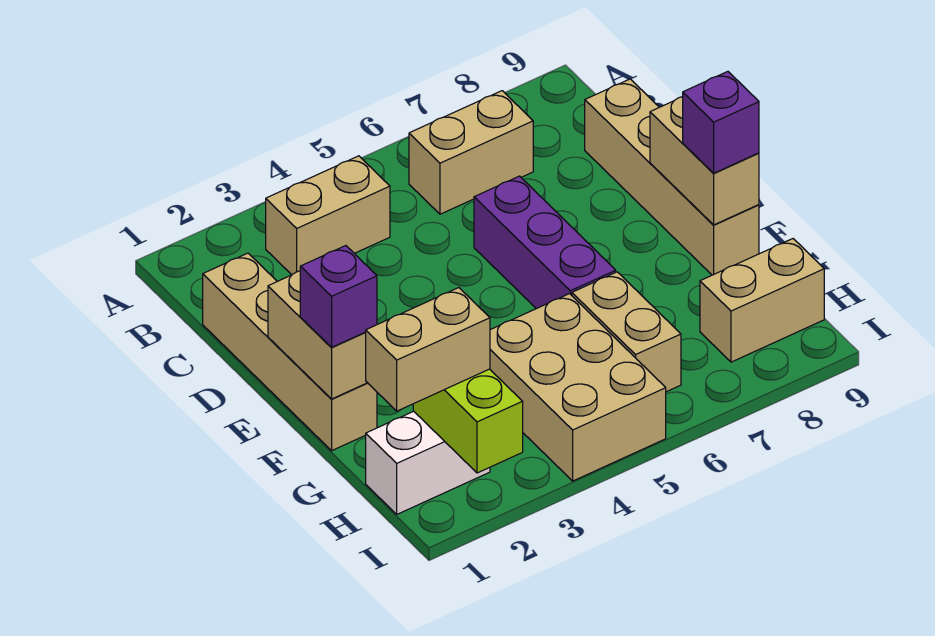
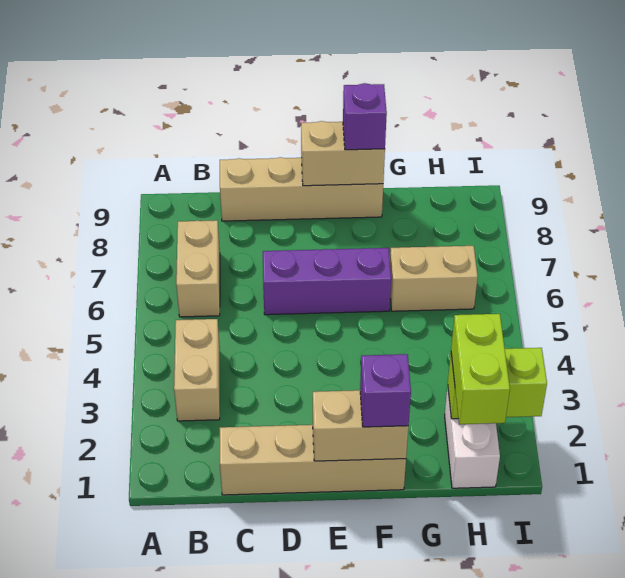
tan 2x3 brick [490,294,666,481] -> none
tan 1x2 brick [366,288,490,411] -> lime 1x2 brick [451,314,510,424]
tan 1x2 brick [700,239,824,362] -> none

